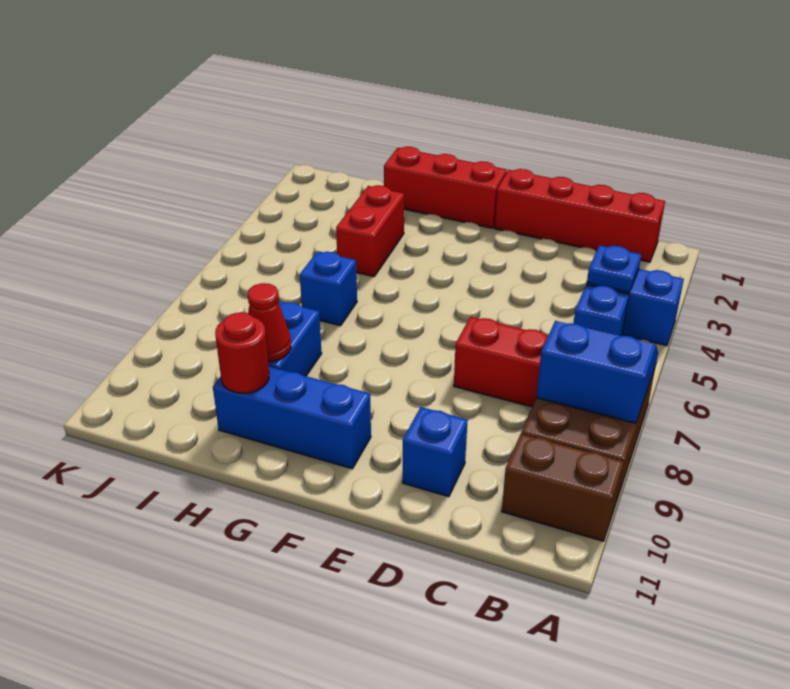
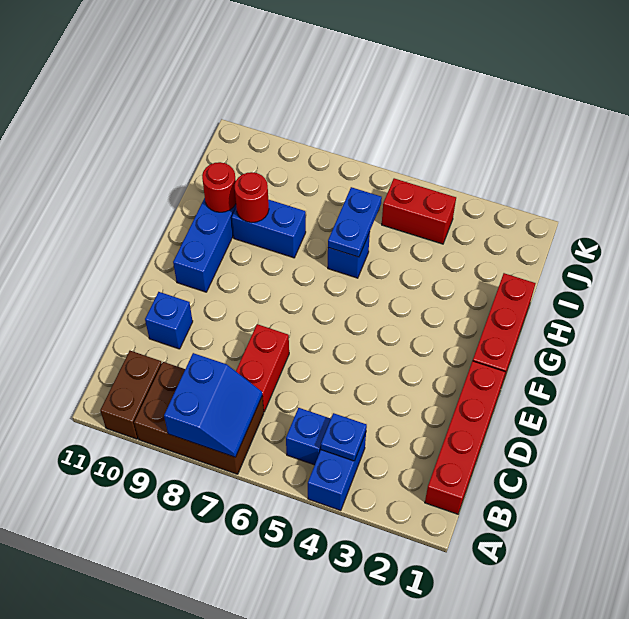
red 1x2 brick [336,185,404,277] -> red 1x2 brick moved to [382,178,456,244]
none -> blue 1x2 plate [328,187,382,257]
red 1x1 cone [248,283,291,362] -> red 1x1 round brick [234,172,269,223]

